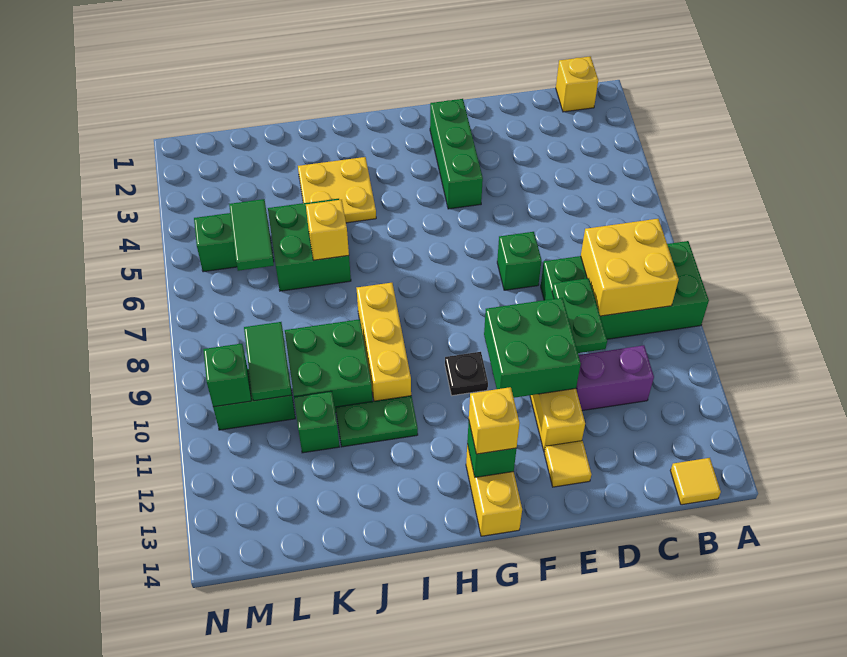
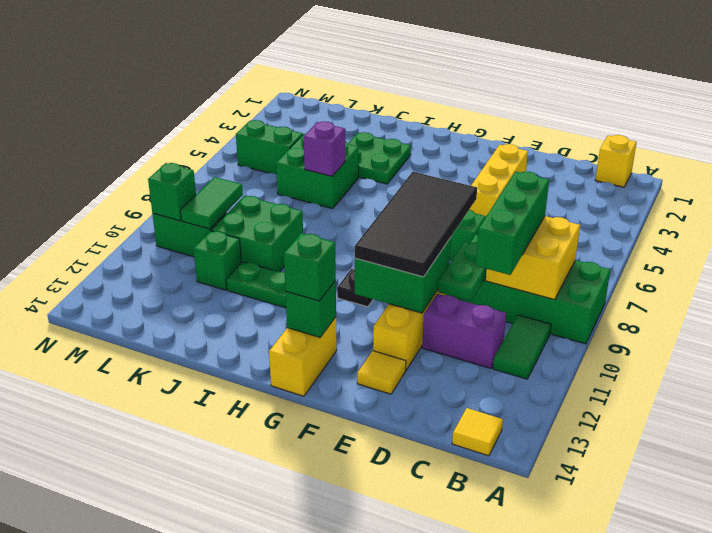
none -> black 2x4 tile [355,172,477,277]
green 1x3 brick [430,99,483,209] -> green 1x3 brick moved to [476,171,549,275]
yellow 1x1 brick [469,387,520,454] -> green 1x1 brick [284,233,336,301]
yellow 2x2 plate [298,157,376,223] -> green 2x2 plate [348,132,411,184]
yellow 1x3 brick [357,283,411,401] -> yellow 1x3 brick moved to [469,144,528,216]
yellow 1x1 brick [306,200,349,260] -> purple 1x1 brick [304,121,345,176]
green 1x2 tile [229,199,274,271] -> green 1x2 tile moved to [493,315,551,379]

